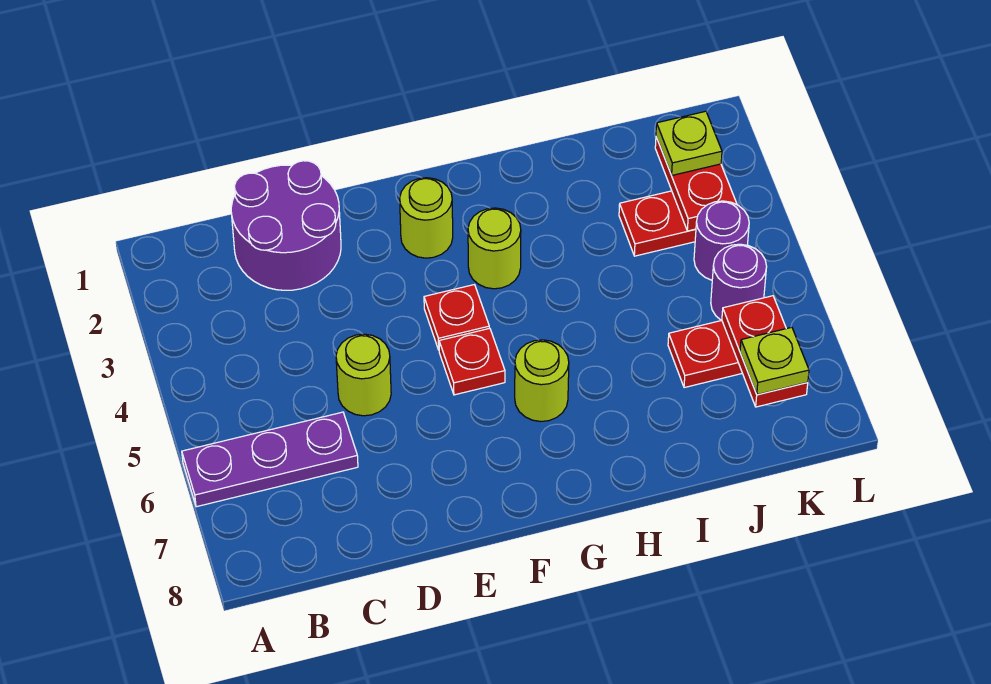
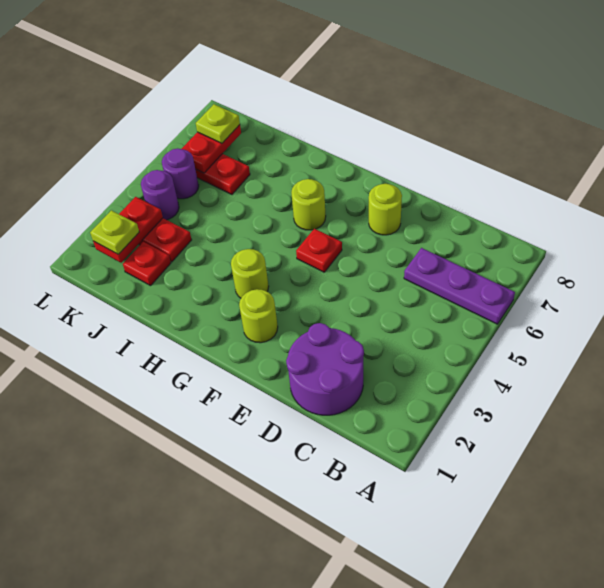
lime 1x1 round brick [336,334,391,416] -> lime 1x1 round brick moved to [369,184,402,235]
red 1x1 plate [424,285,489,350] -> red 1x1 plate moved to [123,242,171,286]

